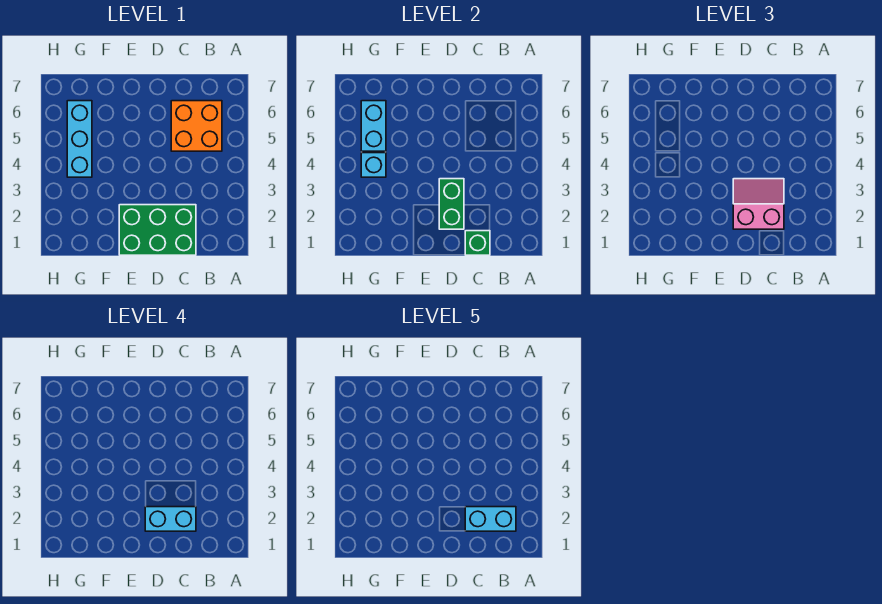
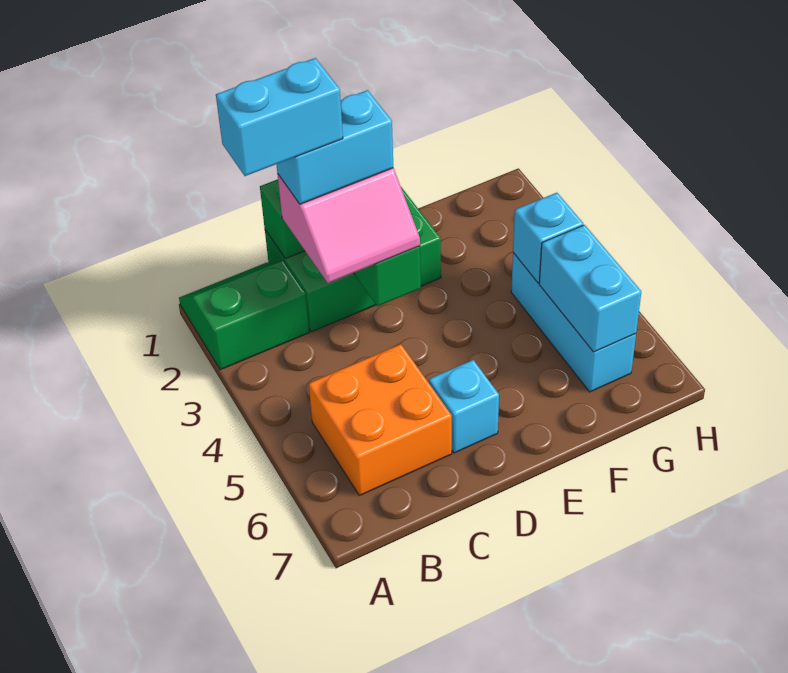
none -> green 2x2 slope [179,261,309,370]
none -> cyan 1x1 brick [429,360,499,453]

